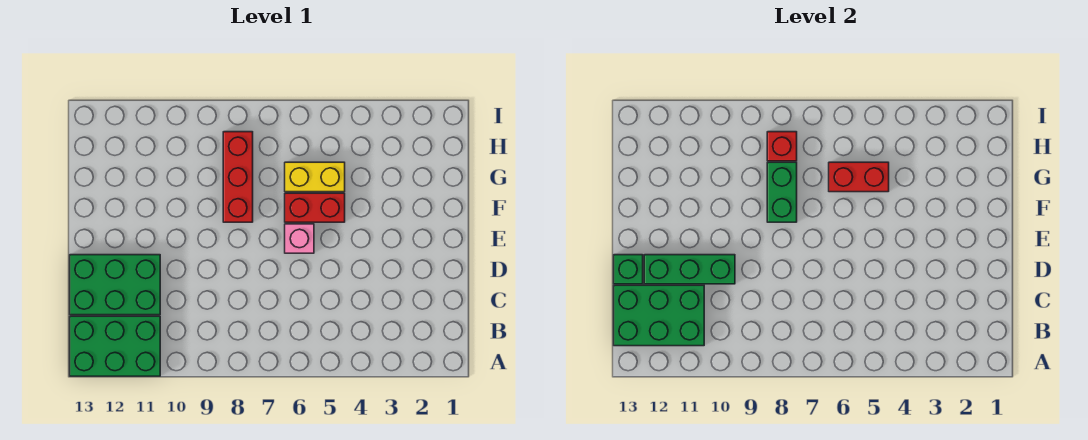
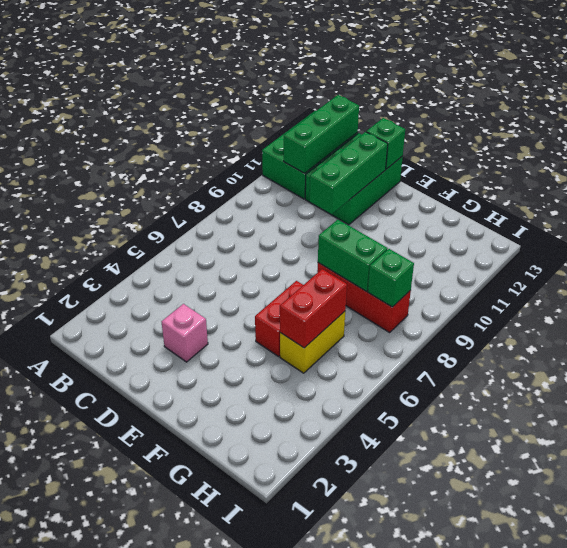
green 2x3 brick [614,285,704,346] -> green 1x3 brick [284,95,359,173]
pink 1x1 brick [285,224,314,253] -> pink 1x1 brick moved to [162,304,208,362]
red 1x1 brick [767,132,797,161] -> green 1x1 brick [368,249,414,307]

